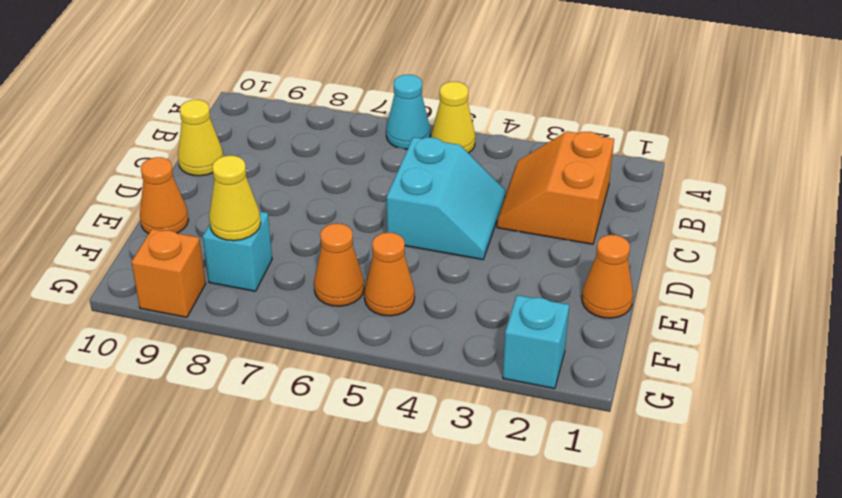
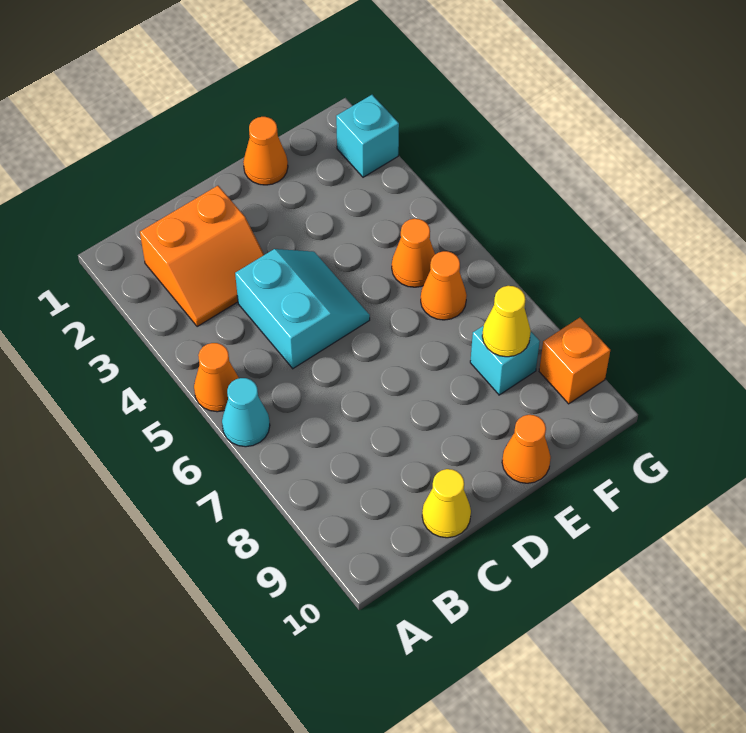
yellow 1x1 cone [431,82,475,153] -> orange 1x1 cone [194,343,239,412]
cyan 2x2 slope [387,137,505,260] -> cyan 2x2 slope turned to [235,249,370,369]

